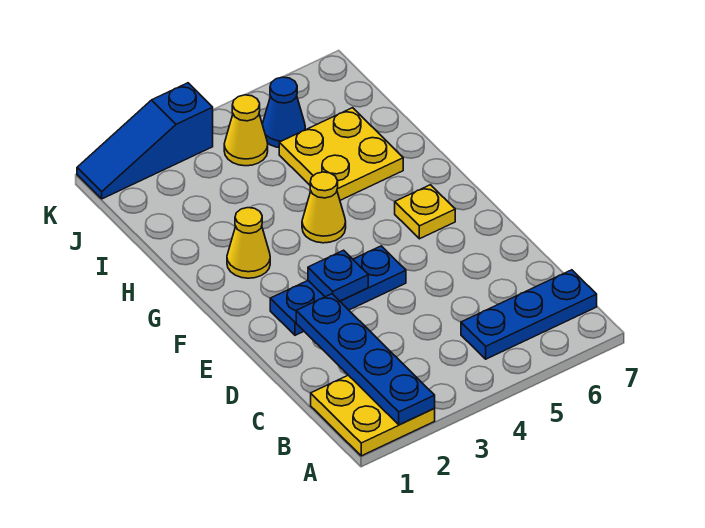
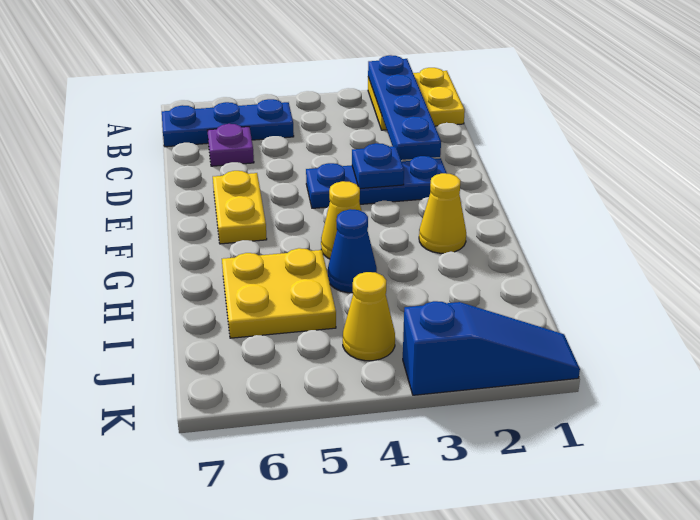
none -> purple 1x1 plate [207,124,254,166]
yellow 1x1 plate [395,185,455,239] -> yellow 1x2 plate [213,171,267,244]
blue 1x1 cone [262,77,305,147] -> blue 1x1 cone moved to [328,209,377,293]

